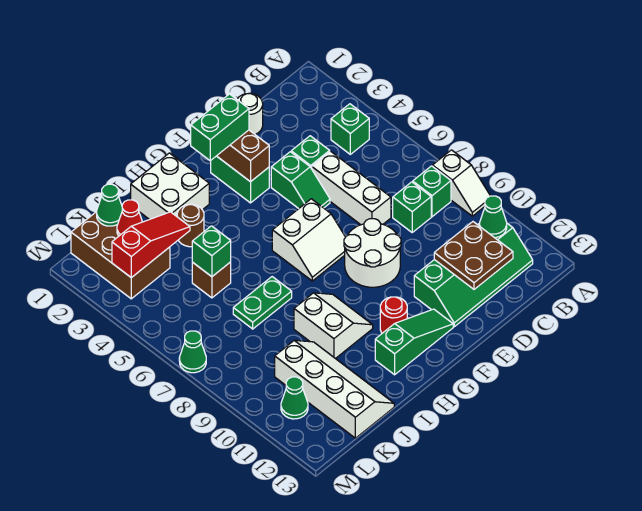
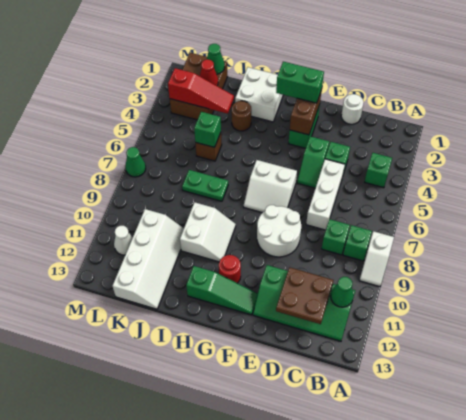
green 1x1 cone [281,377,308,419] -> white 1x1 cone [114,226,133,255]

